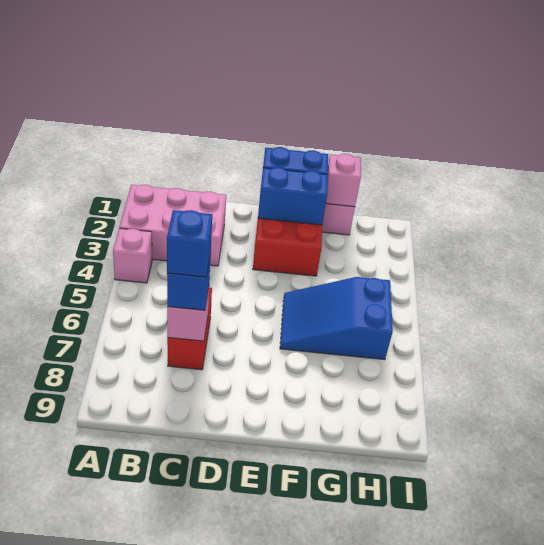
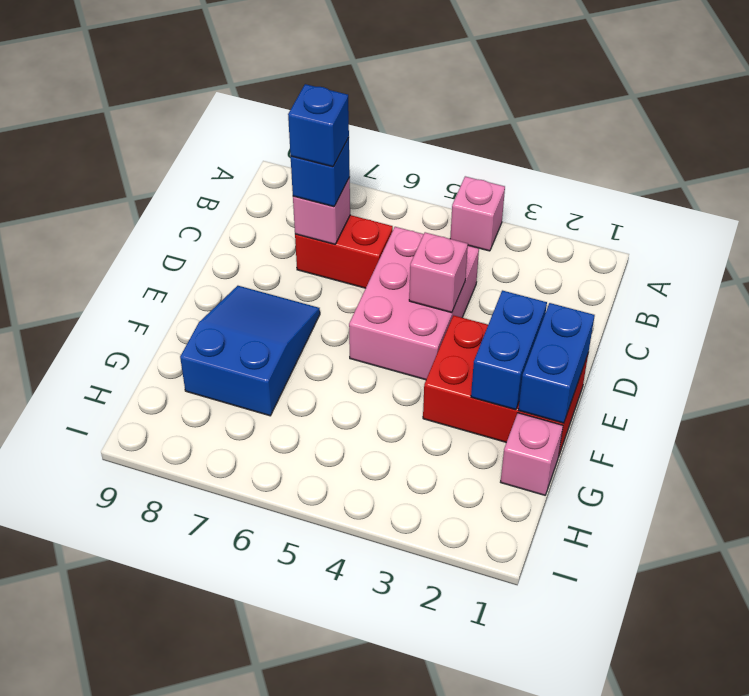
pink 2x3 brick [119,185,226,266] -> pink 2x3 brick moved to [349,227,479,380]
blue 2x3 slope [280,277,393,360] -> blue 2x3 slope moved to [180,286,320,416]
pink 1x1 brick [326,154,361,207] -> pink 1x1 brick moved to [409,232,468,313]

